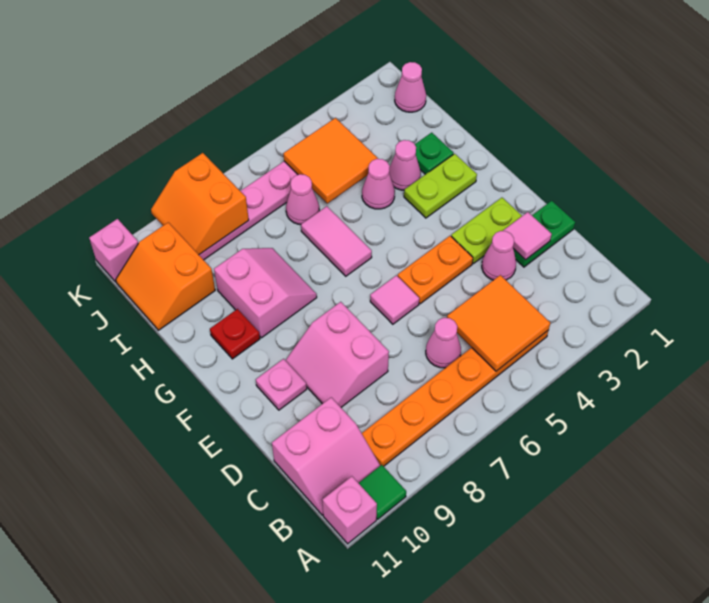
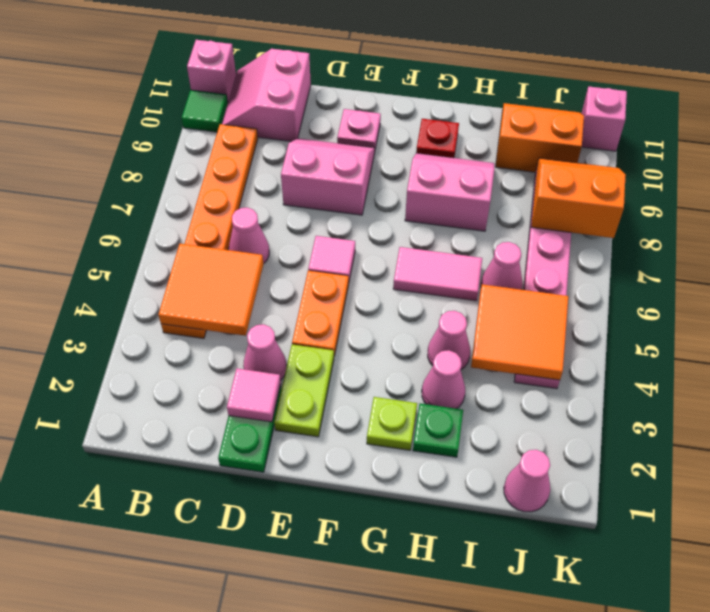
lime 1x2 plate [404,154,477,218] -> lime 1x1 plate [367,397,417,450]
pink 2x2 slope [214,248,317,338] -> pink 2x2 slope turned to [405,153,494,231]

